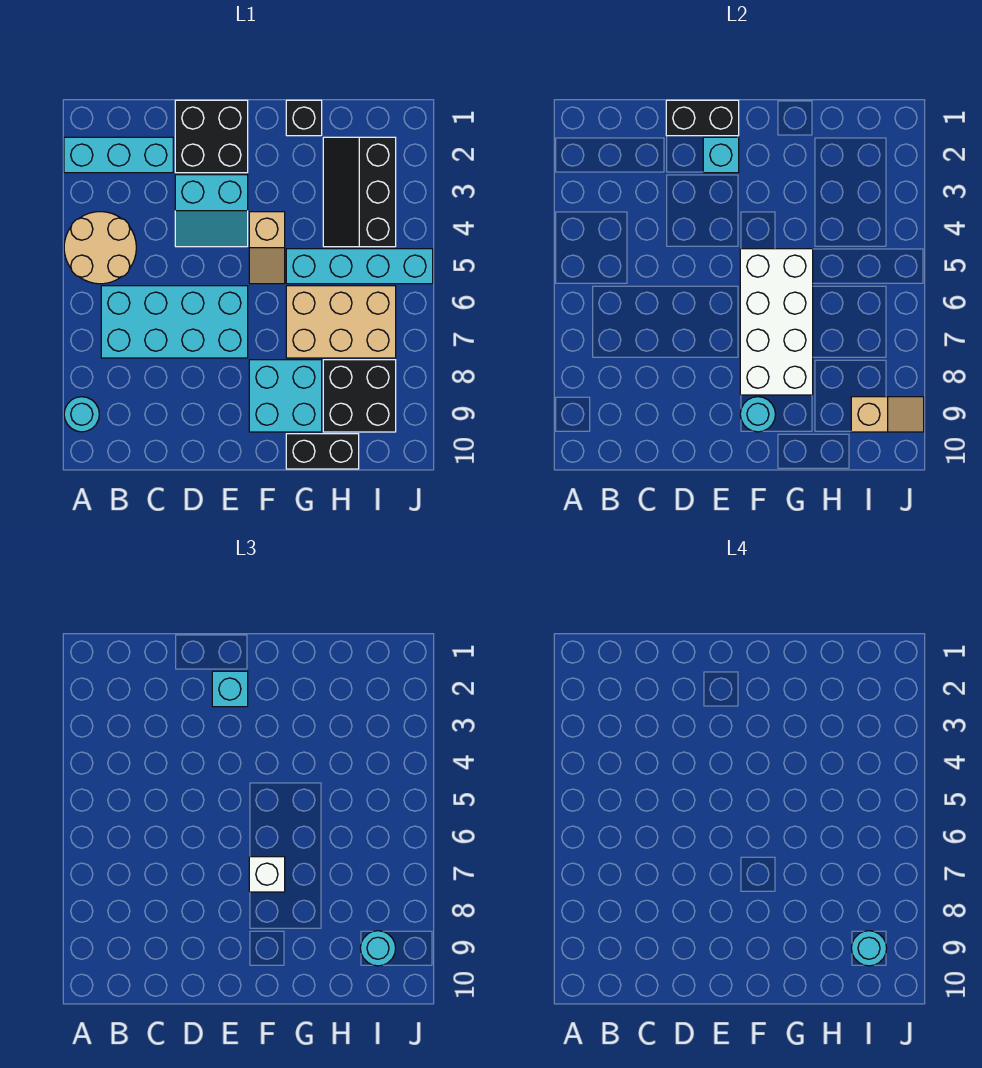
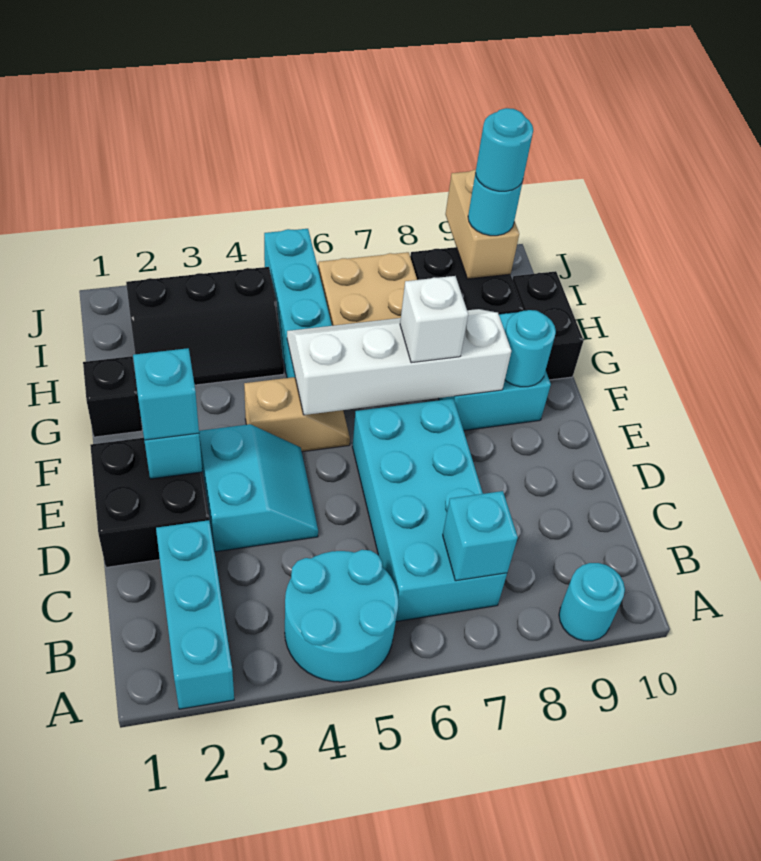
tan 2x2 round brick [64,212,136,284] -> cyan 2x2 round brick [285,550,398,682]
none -> cyan 1x1 brick [443,491,518,581]
black 1x2 brick [666,100,739,136] -> none
white 2x4 brick [740,249,813,395] -> white 2x4 slope [287,309,511,415]
tan 1x2 slope [851,397,924,432] -> tan 1x2 brick [445,169,519,279]

